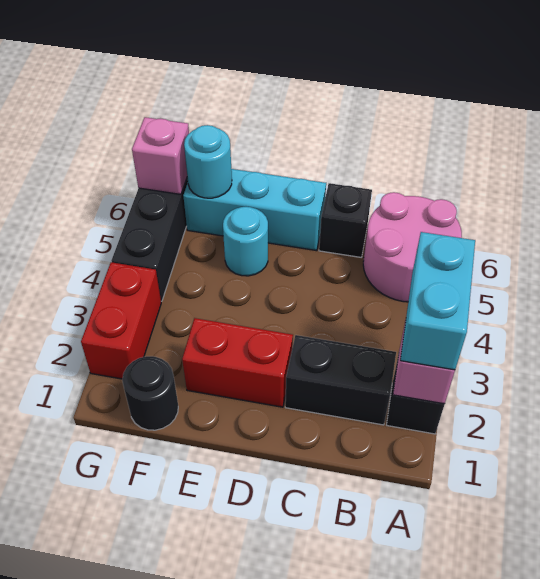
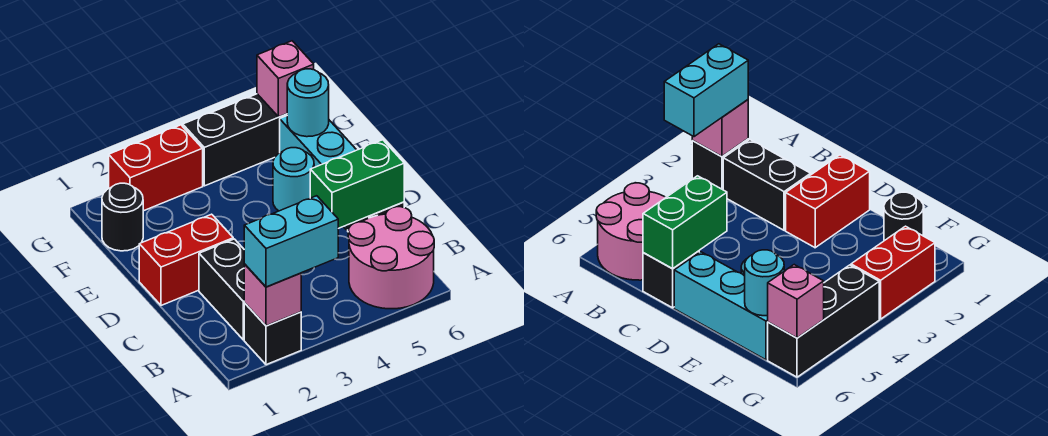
none -> green 1x2 brick [310,140,404,229]
red 1x2 brick [182,318,293,407] -> red 1x2 brick turned to [139,214,233,305]

